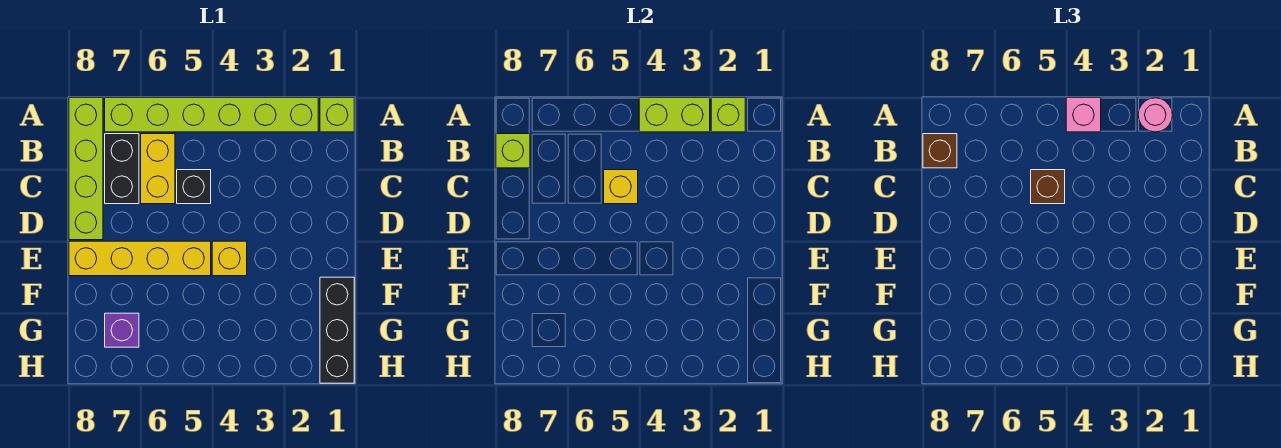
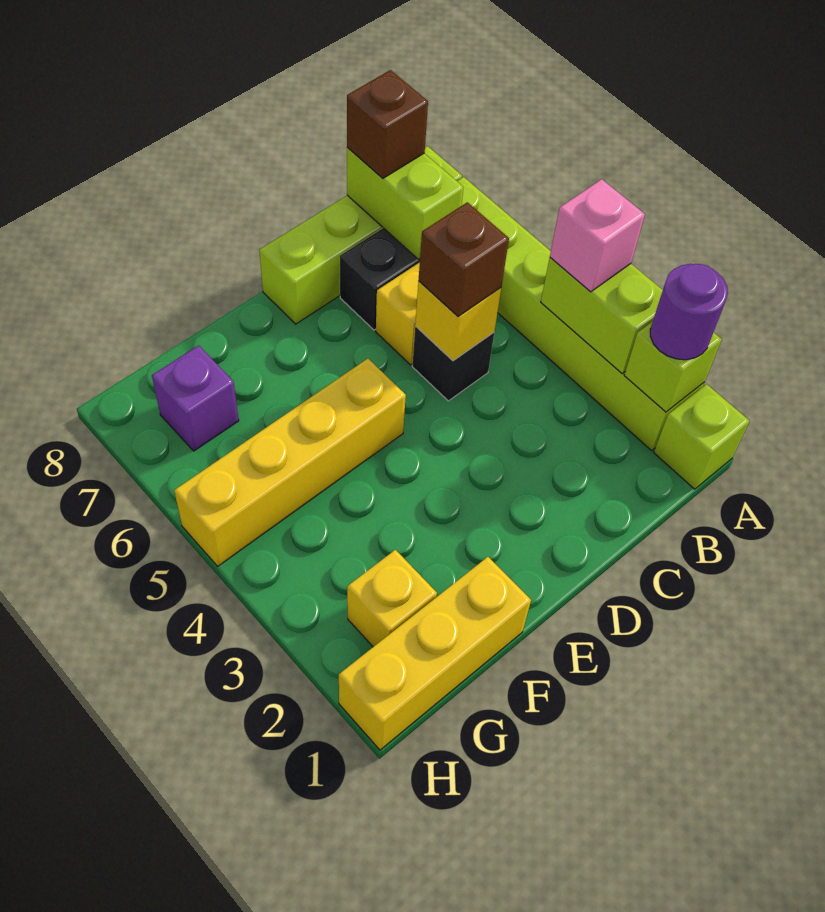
pink 1x1 round brick [1138,98,1172,132] -> purple 1x1 round brick [650,264,728,360]
lime 1x1 brick [496,134,530,168] -> lime 1x2 brick [347,147,463,259]
yellow 1x1 brick [212,241,247,276] -> yellow 1x1 brick moved to [347,550,437,647]
yellow 1x4 brick [69,241,211,276] -> yellow 1x4 brick turned to [174,359,406,566]
black 1x3 brick [320,277,354,383] -> yellow 1x3 brick [339,557,531,750]

